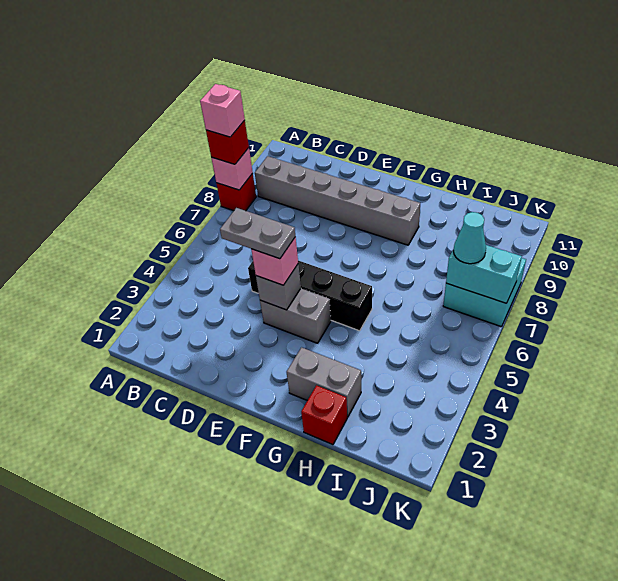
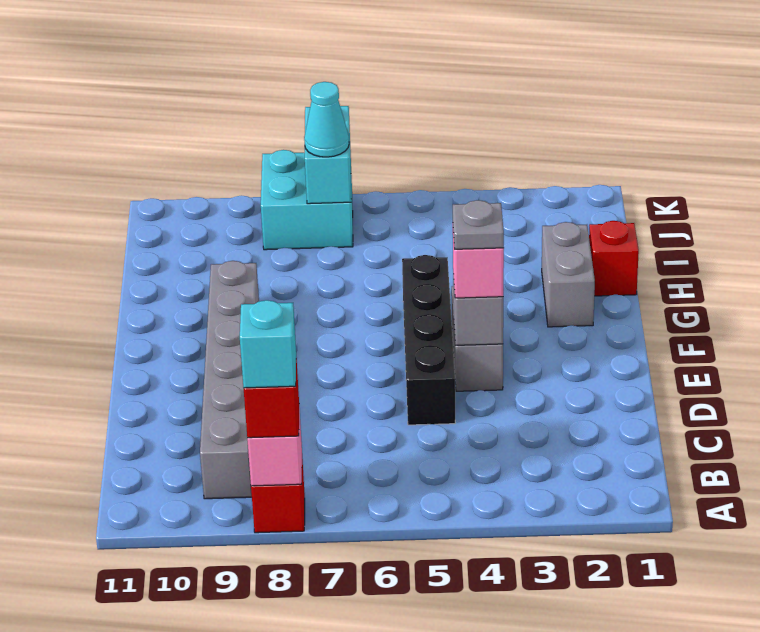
pink 1x1 brick [200,84,245,137] -> cyan 1x1 brick [240,300,296,388]
grey 1x2 plate [220,208,295,259] -> grey 1x1 plate [453,200,504,249]

